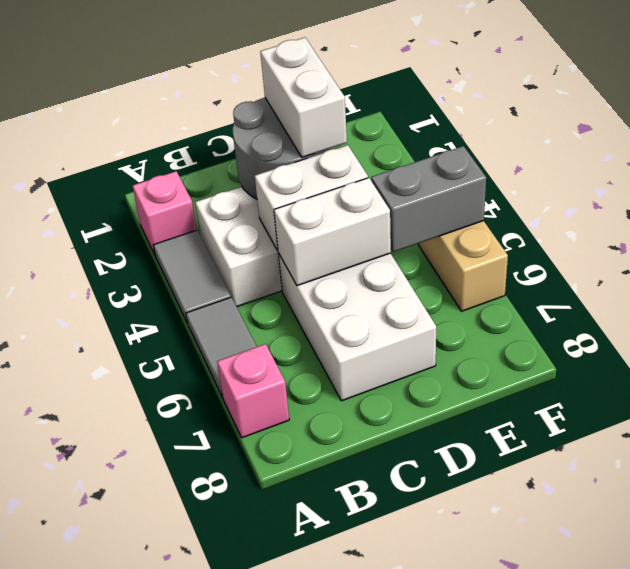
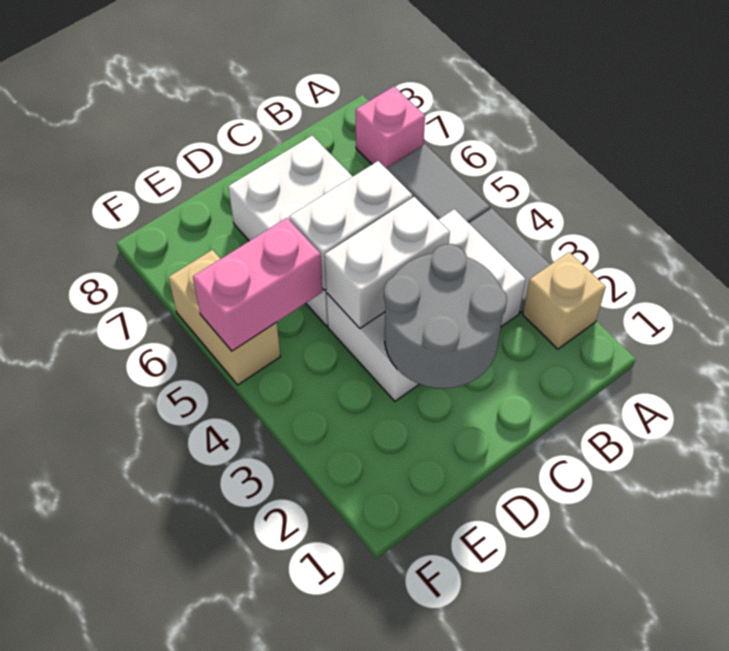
pink 1x1 brick [133,171,197,254] -> tan 1x1 brick [523,252,606,349]
white 1x2 brick [260,37,347,158] -> none
grey 1x2 brick [371,146,486,252] -> pink 1x2 brick [193,218,323,351]

